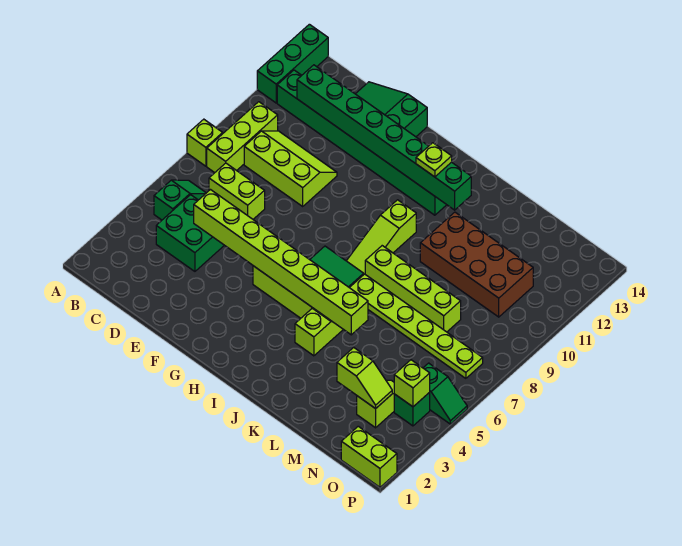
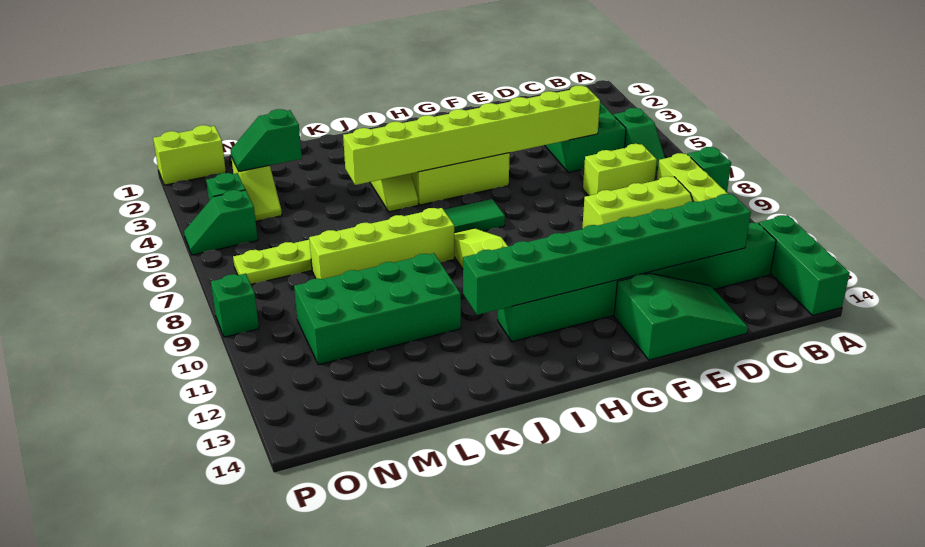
lime 1x1 brick [187,119,223,166] -> green 1x1 brick [688,147,731,192]
lime 1x1 plate [416,143,452,177] -> none
brown 2x4 brick [420,212,533,317] -> green 2x4 brick [294,253,461,365]
lime 1x2 slope [337,347,392,409] -> green 1x2 slope [231,109,302,171]
lime 1x1 brick [394,360,430,407] -> none
none -> green 1x1 brick [211,273,259,337]

